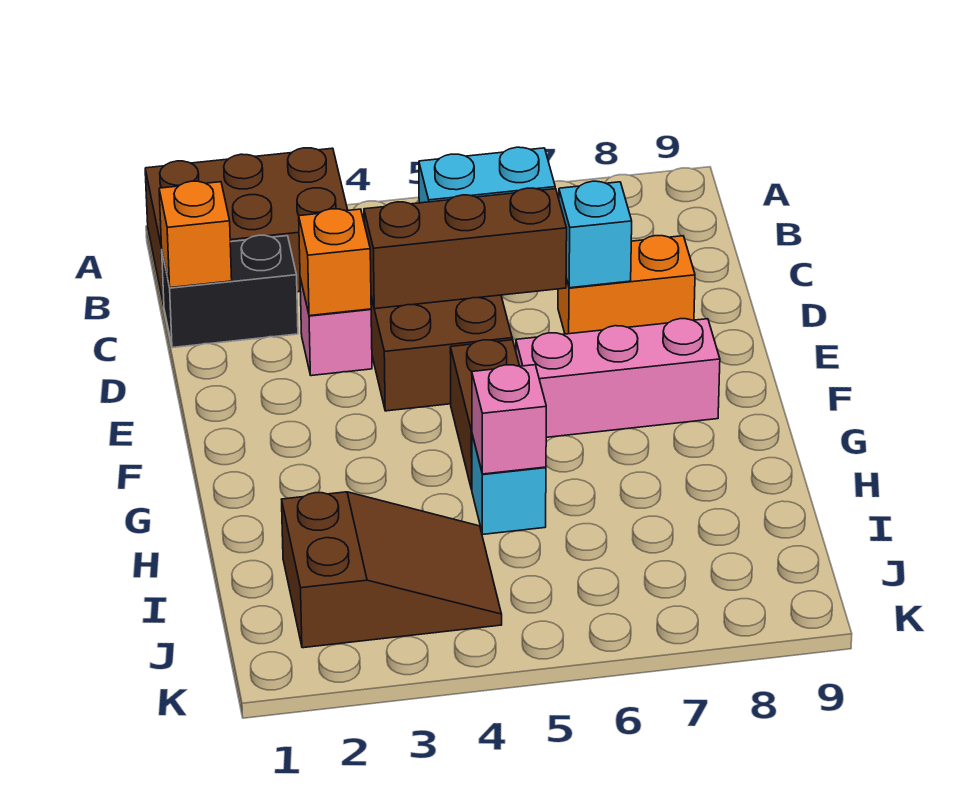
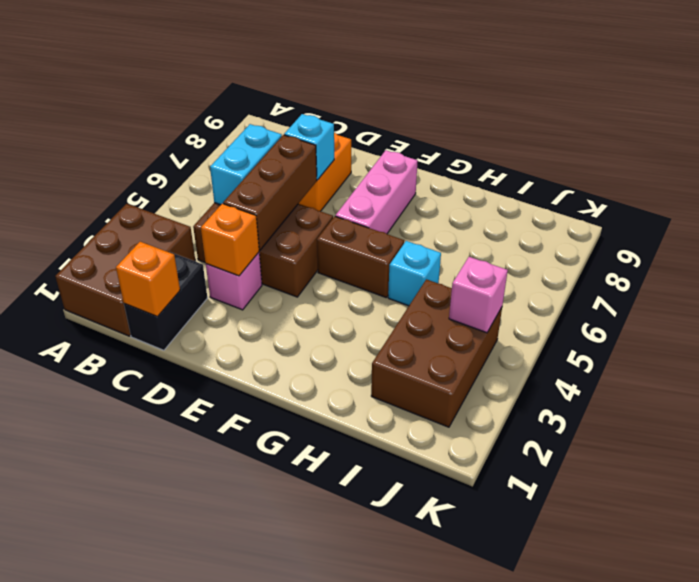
pink 1x1 brick [472,365,546,474] -> pink 1x1 brick moved to [449,257,508,333]
brown 2x3 slope [282,492,502,648] -> brown 2x3 brick [371,279,502,427]

